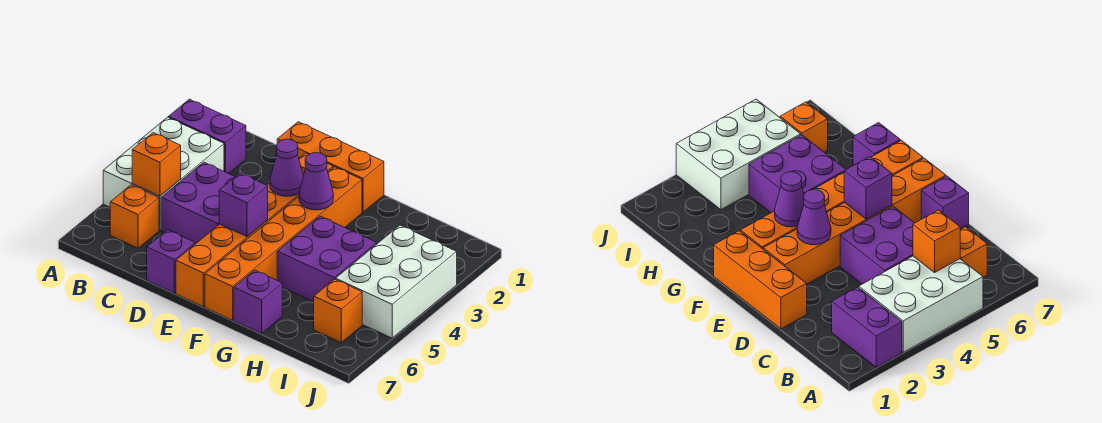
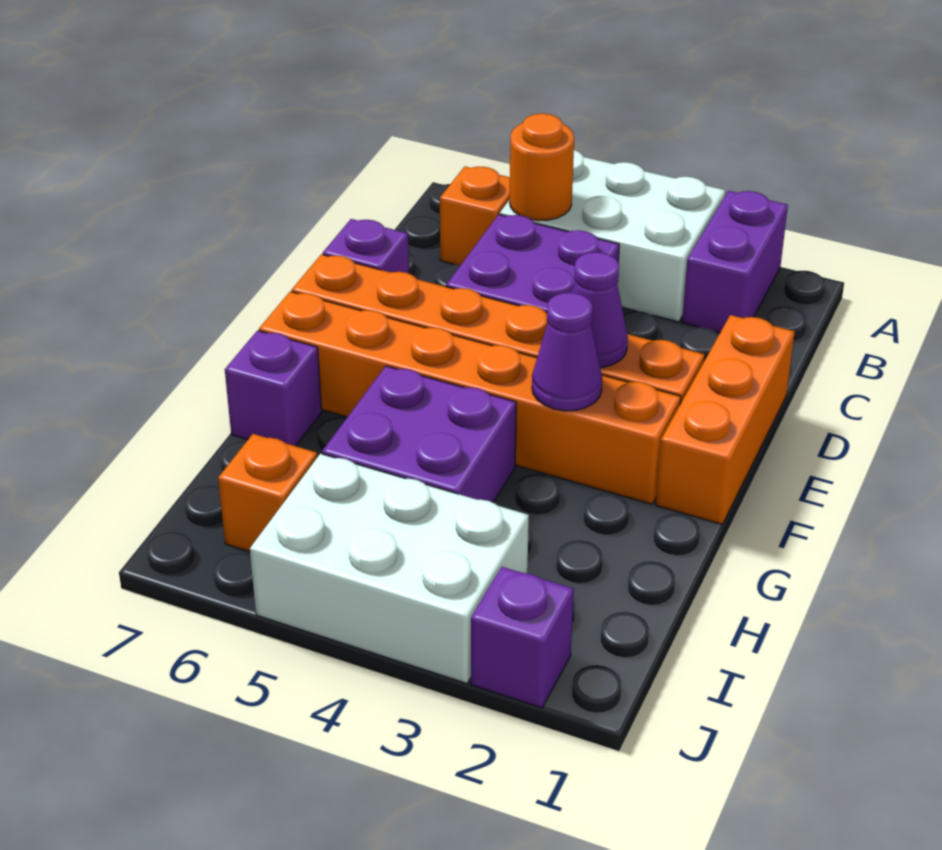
orange 1x1 brick [132,133,181,196] -> orange 1x1 round brick [510,113,574,221]
purple 1x1 brick [219,173,268,237] -> purple 1x1 brick moved to [471,567,574,708]

